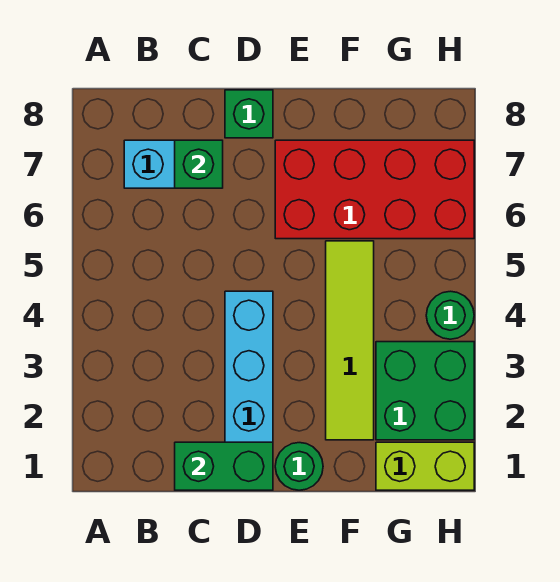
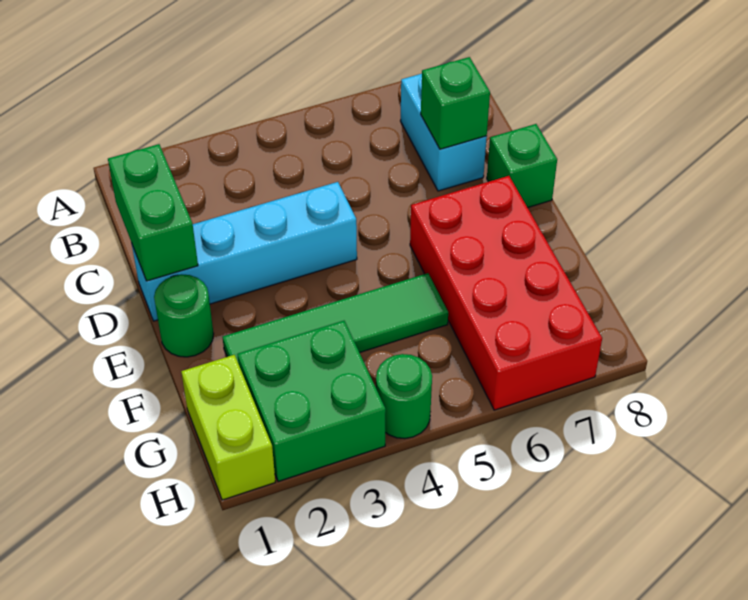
lime 1x4 tile [326,241,374,440] -> green 1x4 tile [223,273,448,361]

